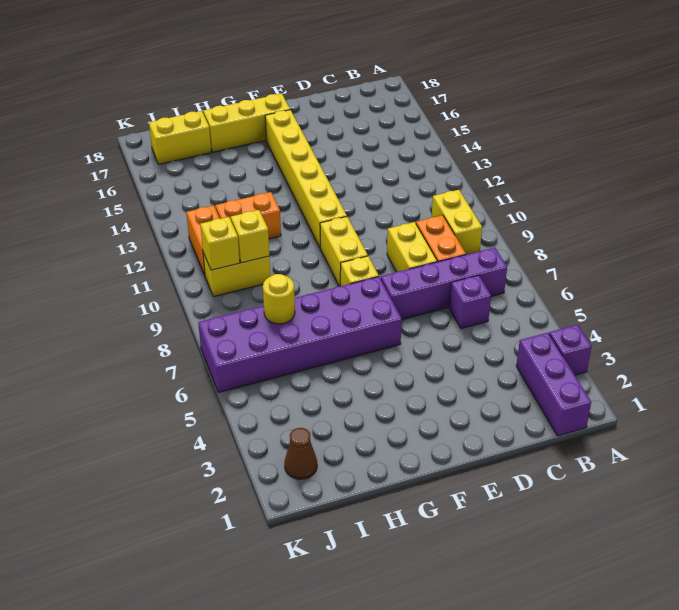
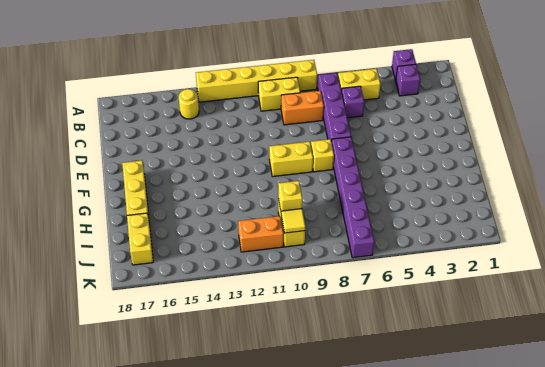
purple 1x3 brick [516,333,591,436] -> purple 1x1 brick [396,64,420,96]
yellow 1x2 brick [387,222,437,272] -> yellow 1x2 brick moved to [338,69,380,100]
purple 2x6 brick [198,277,402,393] -> purple 1x6 brick [331,137,374,258]
yellow 1x6 brick [265,110,347,247] -> yellow 1x6 brick moved to [196,60,317,102]
orange 1x2 brick [215,192,281,239] -> none
yellow 1x1 round brick [263,274,295,324] -> yellow 1x1 round brick moved to [179,89,199,119]
brown 1x1 cone [284,428,317,479] -> none
yellow 1x1 brick [200,217,240,270] -> yellow 1x1 tile [281,209,305,233]

